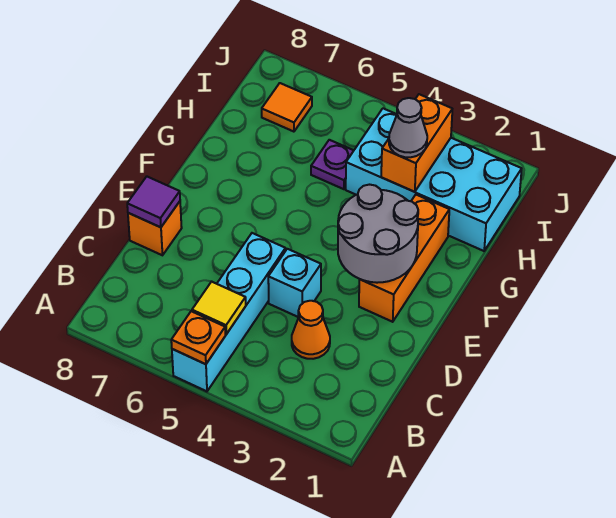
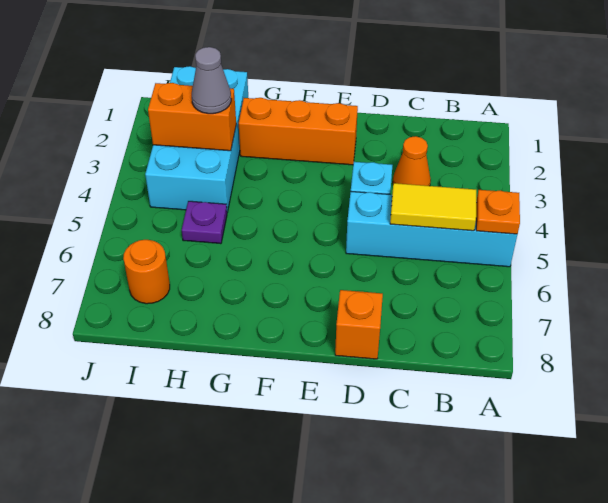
yellow 1x1 tile [192,282,246,334] -> yellow 1x2 tile [390,183,476,231]
purple 1x1 tile [127,177,180,227] -> none
grey 2x2 round brick [338,185,418,283] -> none
orange 1x1 tile [262,83,312,132] -> orange 1x1 round brick [123,240,170,304]

